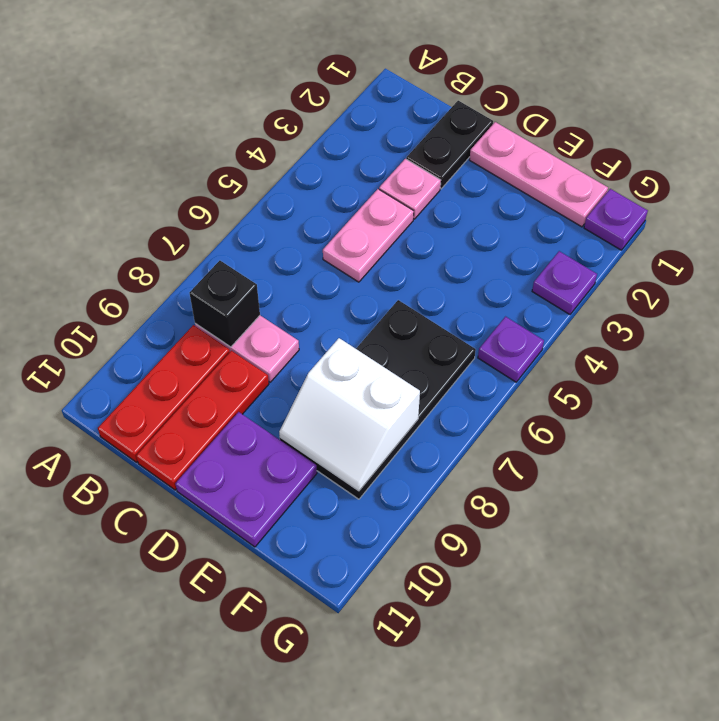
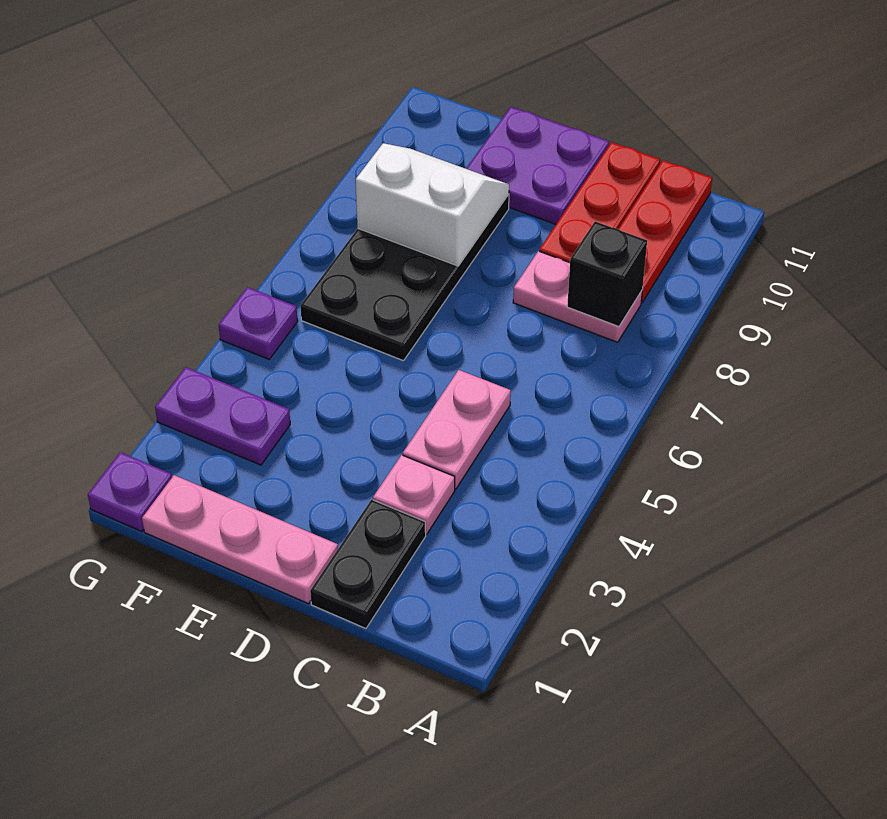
purple 1x1 plate [532,251,597,314] -> purple 1x2 plate [155,367,290,465]

